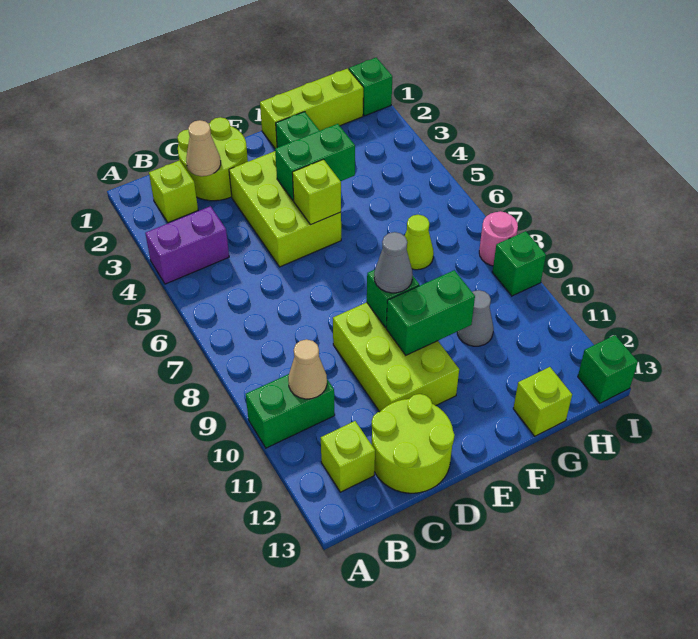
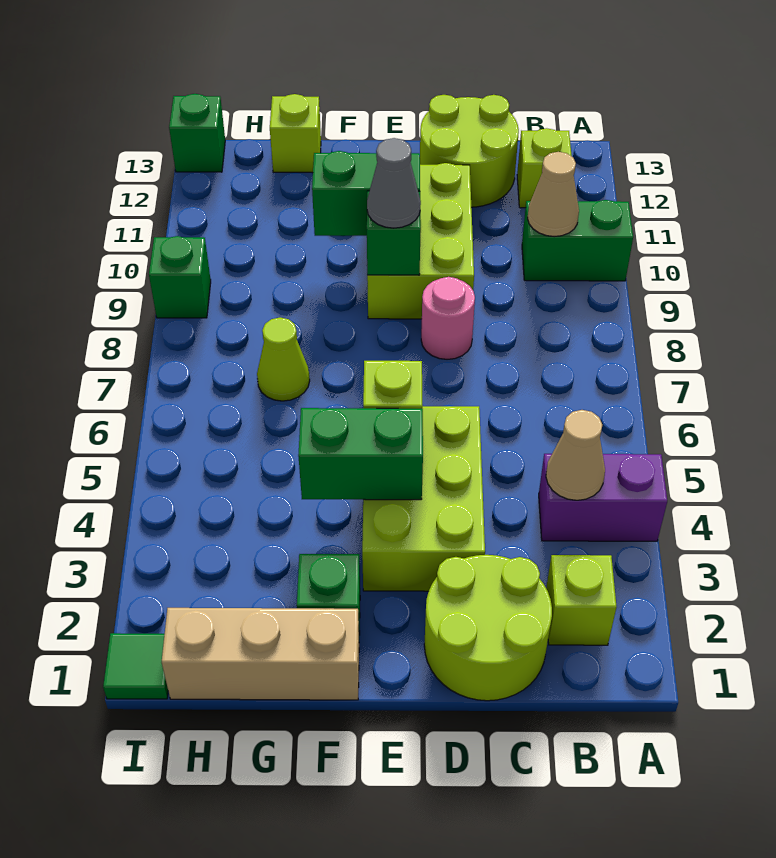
tan 1x1 cone [186,120,221,176] -> tan 1x1 cone moved to [546,410,605,500]
lime 1x3 brick [260,69,363,148] -> tan 1x3 brick [162,608,359,700]
grey 1x1 cone [457,290,494,346] -> none
green 1x1 brick [349,57,392,116] -> green 1x1 tile [103,633,168,699]
pink 1x1 round brick [479,211,518,266] -> pink 1x1 round brick moved to [421,277,475,359]

